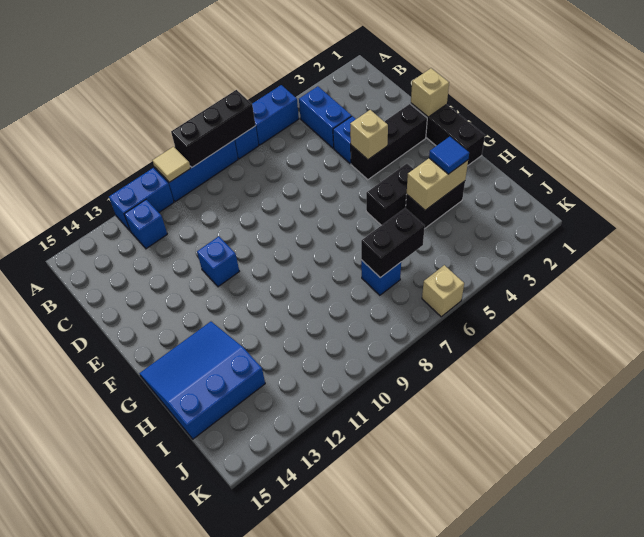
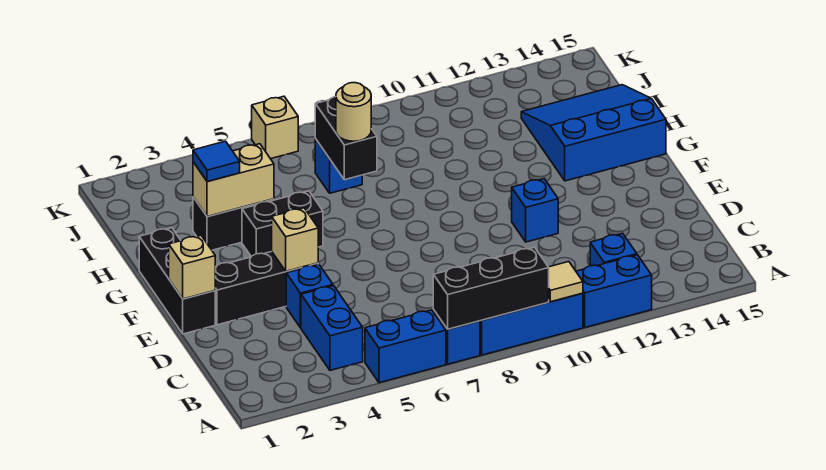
blue 3x3 slope [140,322,265,439] -> blue 3x3 slope turned to [521,85,666,181]
none -> tan 1x1 round brick [336,83,371,141]
black 1x2 brick [361,208,425,278] -> black 1x2 brick turned to [315,97,377,180]

